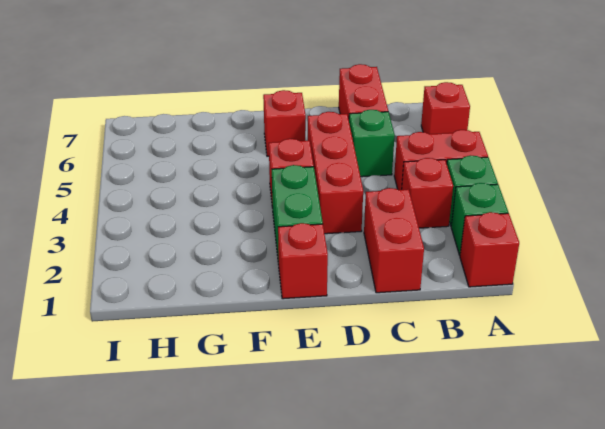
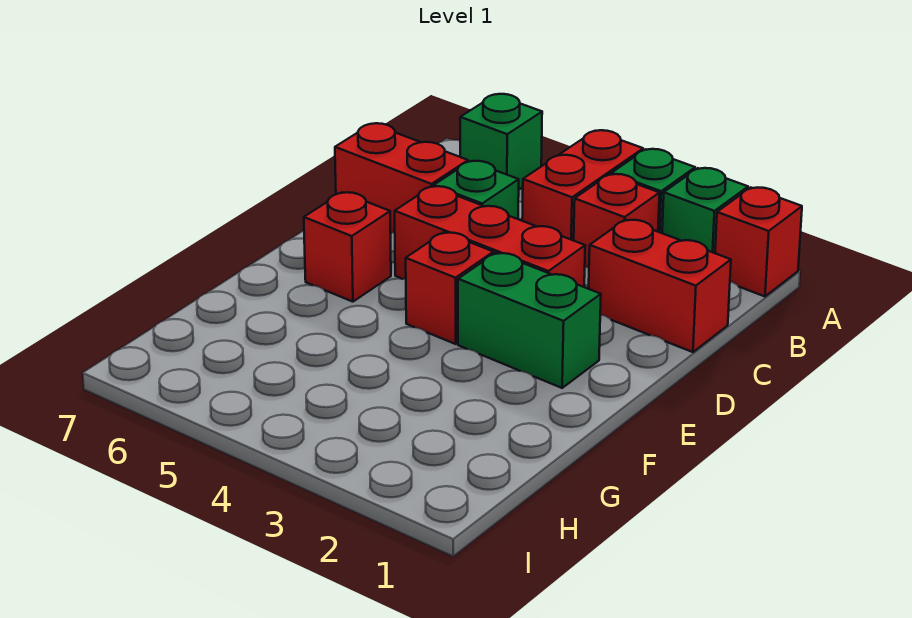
red 1x1 brick [421,82,470,134] -> green 1x1 brick [460,94,542,189]
red 1x1 brick [278,223,328,299] -> none

